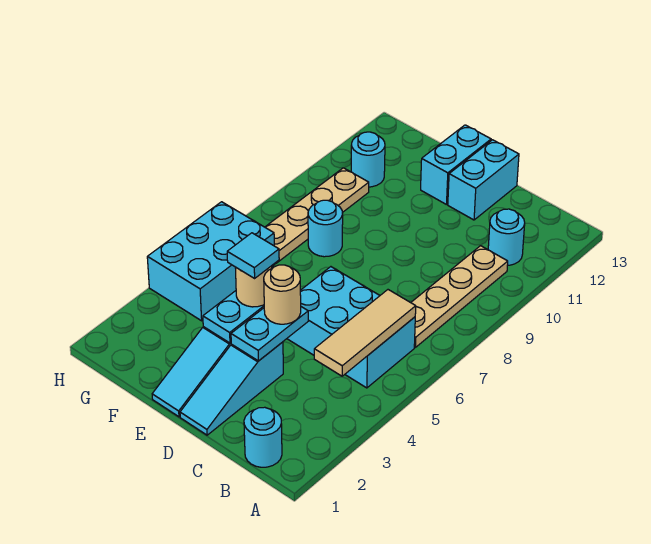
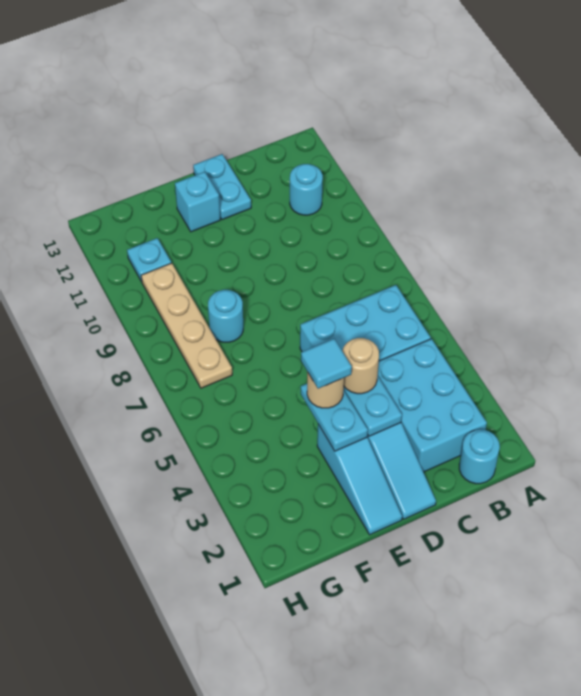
tan 1x3 tile [314,290,416,376] -> none
tan 1x4 plate [411,246,508,347] -> none
cyan 1x2 brick [448,140,519,220] -> cyan 1x2 plate [193,154,251,220]
cyan 1x2 brick [421,125,491,204] -> cyan 1x1 brick [175,172,220,232]
cyan 2x3 brick [147,202,275,321] -> cyan 2x3 brick moved to [378,339,487,472]
cyan 1x1 round brick [351,132,385,187] -> cyan 1x1 plate [127,238,171,282]

